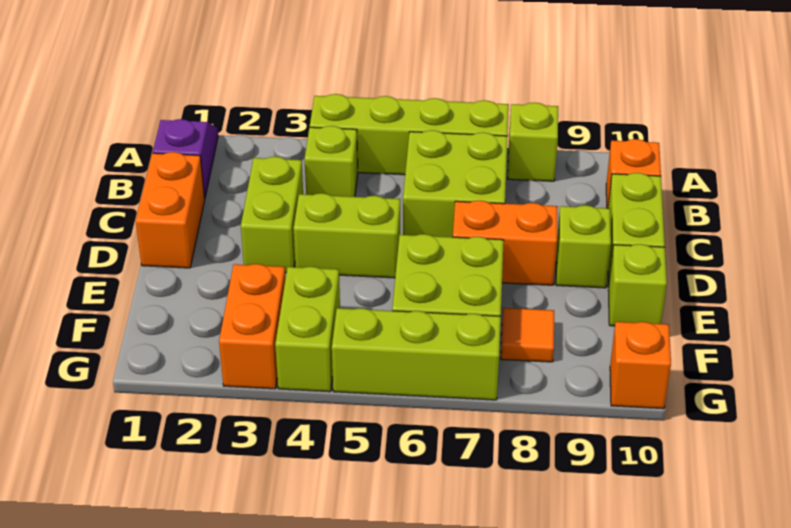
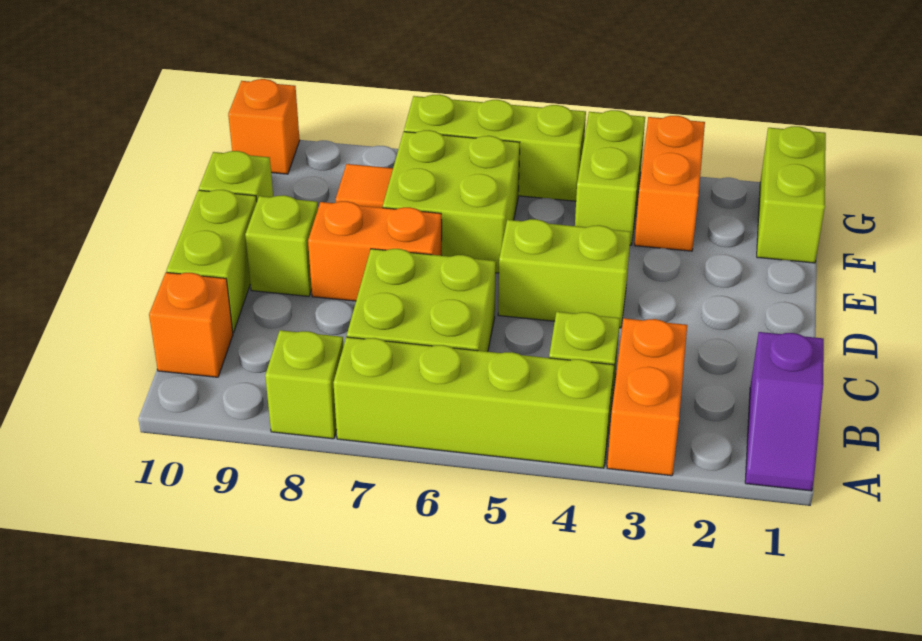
orange 1x2 brick [136,152,205,268] -> orange 1x2 brick moved to [607,318,687,476]
lime 1x2 brick [241,157,303,273] -> lime 1x2 brick moved to [757,126,826,263]

